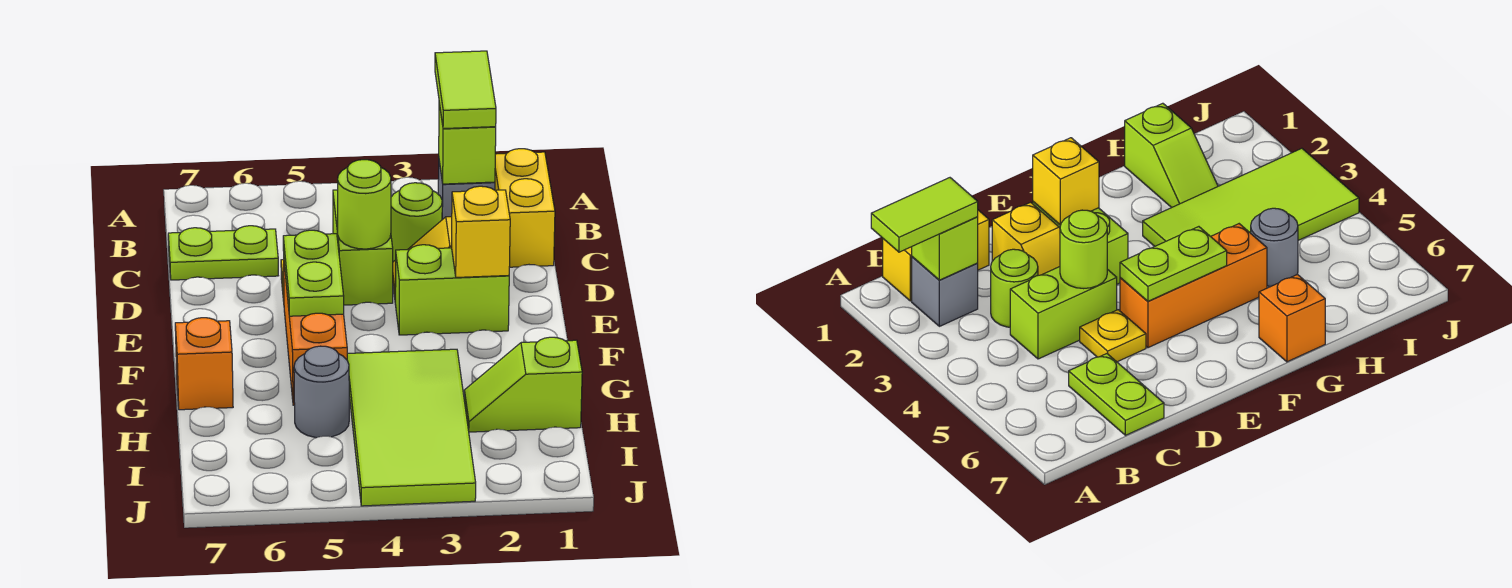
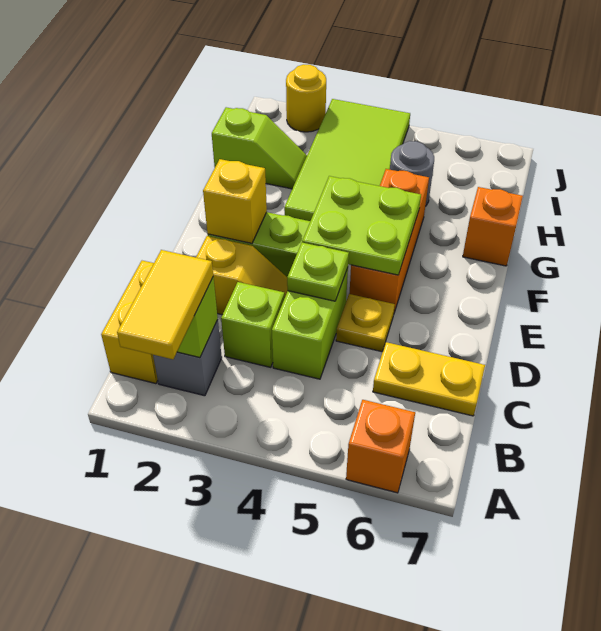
lime 1x2 tile [435,51,496,129] -> yellow 1x2 tile [117,250,213,359]
none -> orange 1x1 brick [346,400,415,493]
lime 1x1 round brick [391,183,442,262] -> lime 1x1 brick [221,282,285,367]
lime 1x2 plate [168,226,278,280] -> yellow 1x2 plate [373,342,485,416]
lime 1x1 round brick [338,160,391,249] -> lime 1x1 plate [287,243,349,301]
lime 1x2 plate [283,230,344,316] -> lime 2x2 plate [302,176,421,275]
none -> yellow 1x1 round brick [286,64,326,132]

